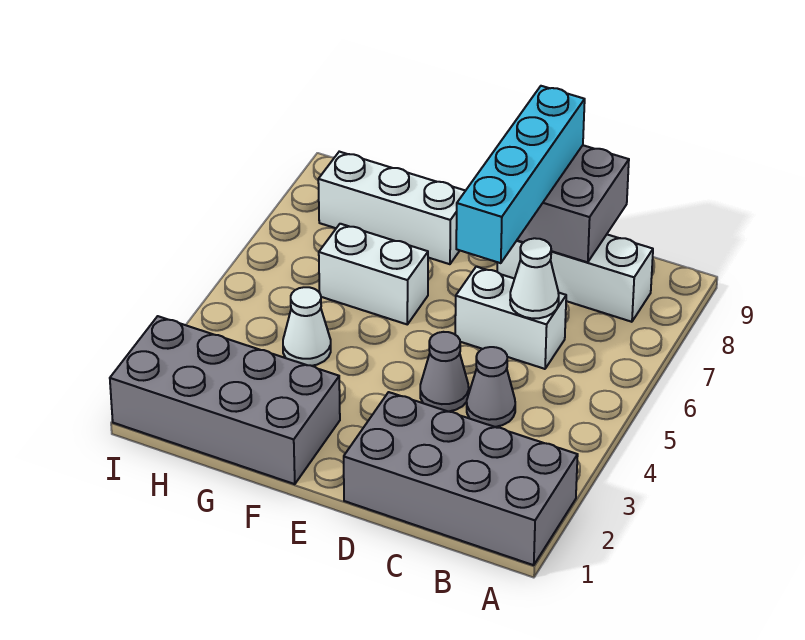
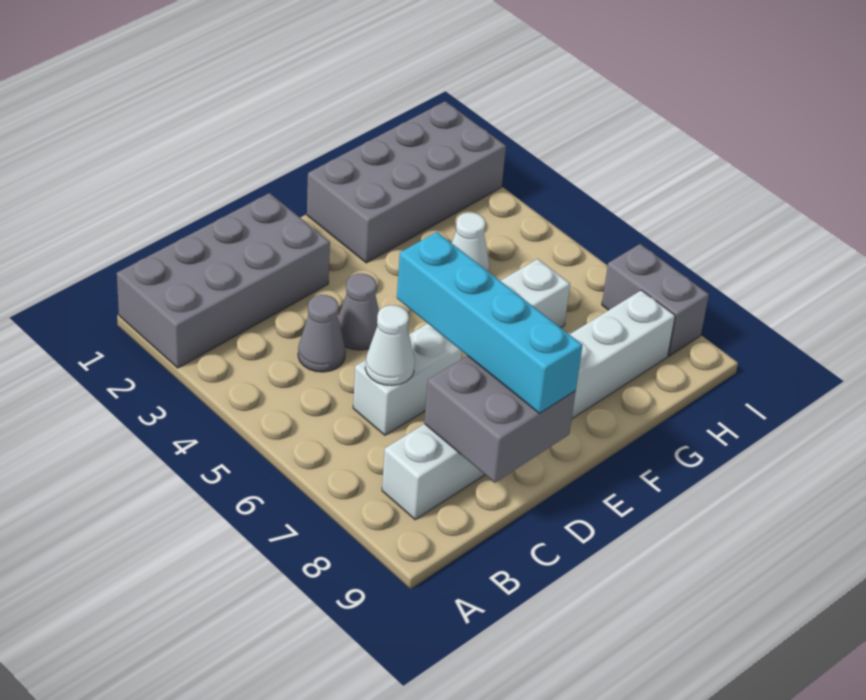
none -> grey 1x2 brick [602,244,709,356]

